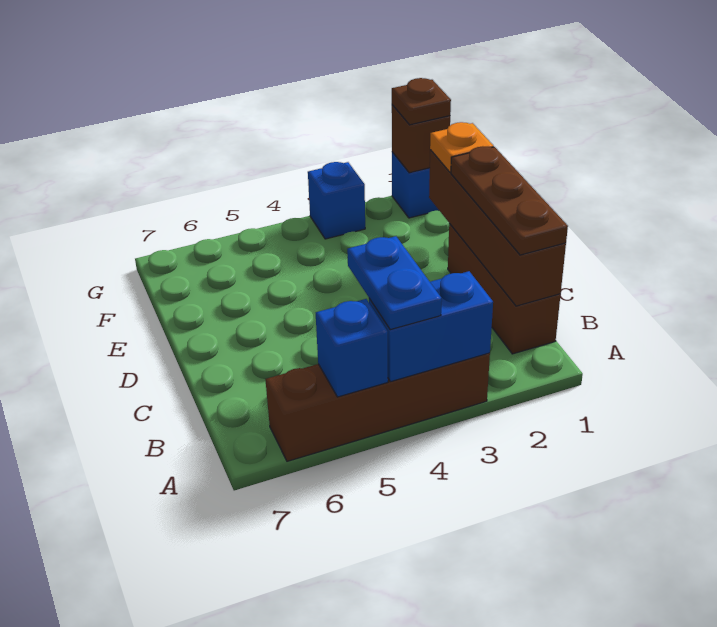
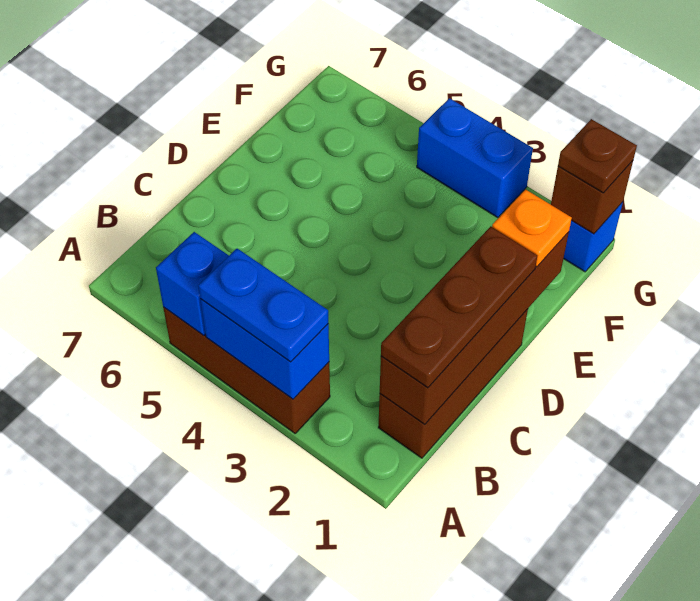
brown 1x4 brick [265,353,490,461] -> brown 1x3 brick [163,307,330,433]
blue 1x2 plate [347,236,442,330] -> blue 1x2 plate turned to [198,248,328,362]
blue 1x1 brick [308,162,365,239] -> blue 1x2 brick [417,98,533,218]

